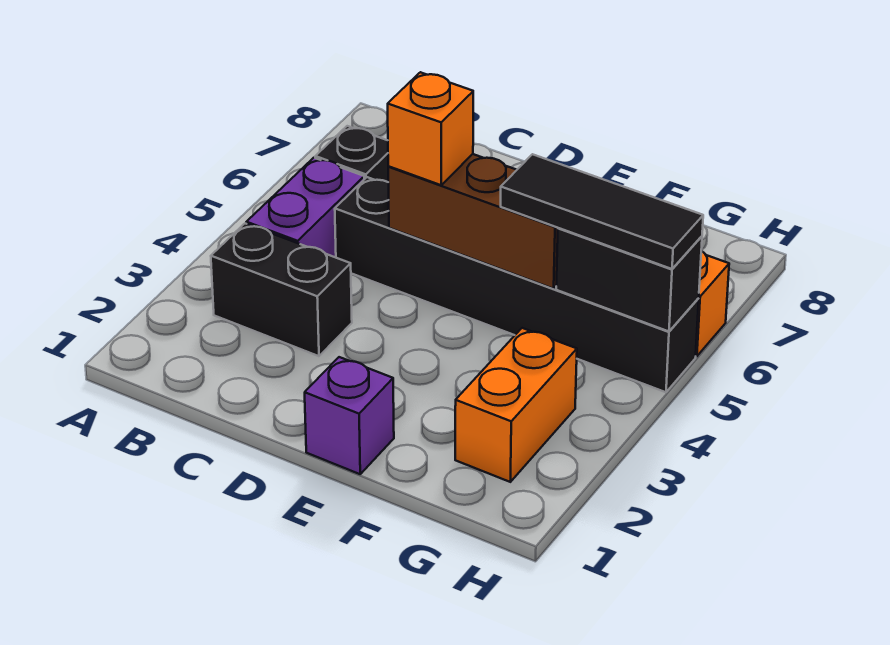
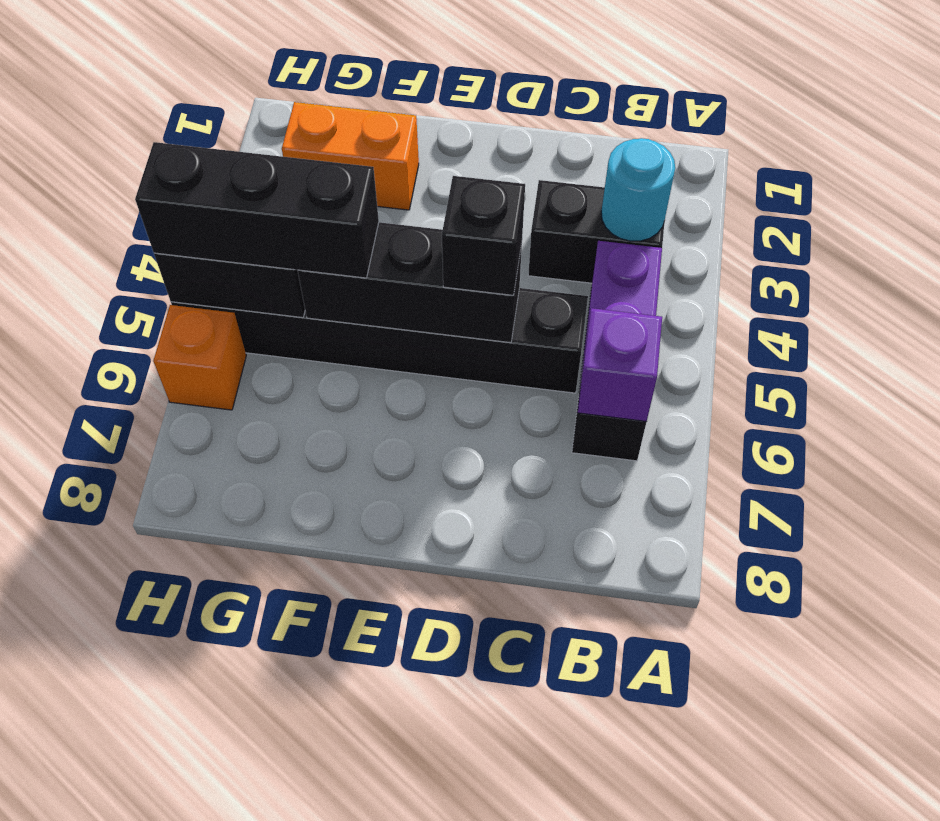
none -> cyan 1x1 round brick [601,138,675,241]
brown 1x3 brick [388,154,558,289] -> black 1x3 brick [298,222,522,343]
orange 1x1 brick [388,72,473,185] -> black 1x1 brick [442,176,525,295]
purple 1x1 brick [305,357,394,474] -> purple 1x1 brick moved to [578,308,662,422]
black 1x3 tile [501,154,703,269] -> black 1x3 brick [135,142,379,278]
orange 1x2 brick [455,328,577,482] -> orange 1x2 brick turned to [282,102,419,210]

